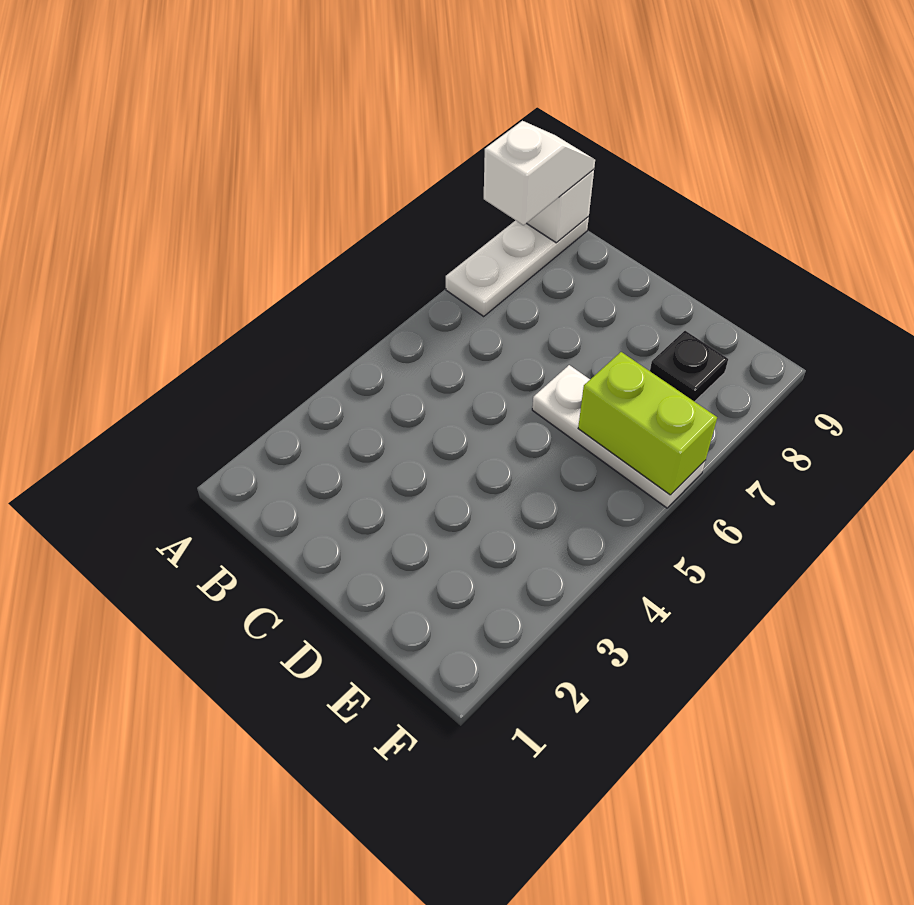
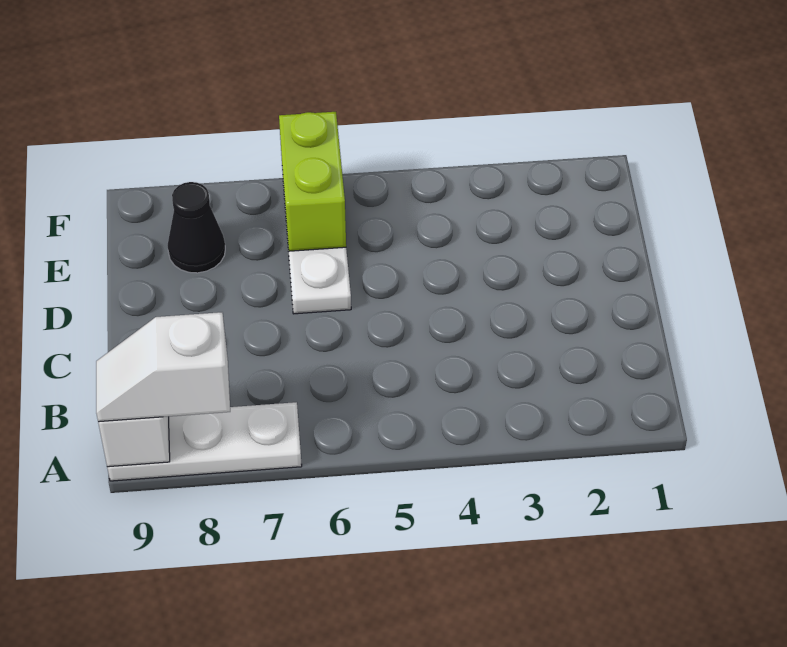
black 1x1 plate [650,331,728,402] -> black 1x1 cone [168,182,225,273]

